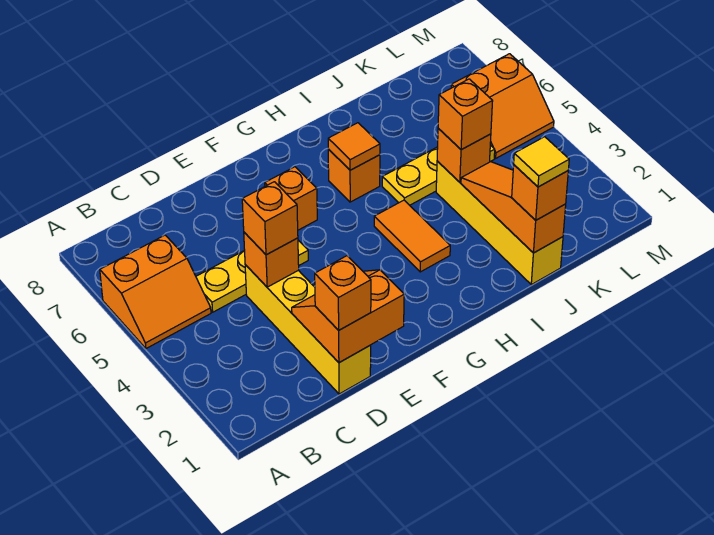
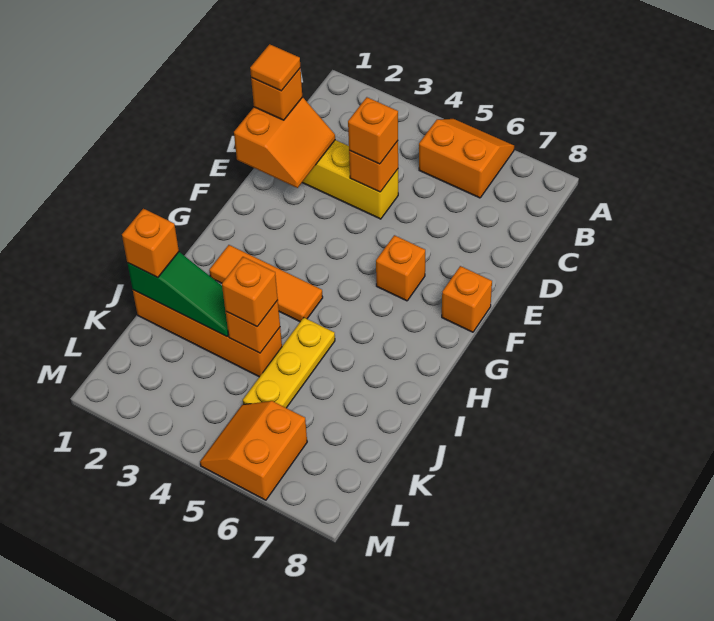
orange 2x2 slope [100,235,211,349] -> orange 2x2 slope turned to [419,119,514,198]
yellow 1x3 plate [196,240,308,312] -> none
orange 1x2 tile [374,200,450,272] -> orange 1x3 tile [209,245,323,322]
orange 1x1 brick [328,149,380,202] -> orange 1x1 brick moved to [442,266,492,332]
orange 1x1 tile [328,123,380,170] -> orange 1x1 tile moved to [250,44,300,91]
yellow 1x4 brick [436,161,563,285] -> orange 1x4 brick [133,290,282,377]
orange 1x3 slope [461,162,566,253] -> green 1x3 slope [127,252,229,337]
yellow 1x1 tile [514,137,569,187] -> none

